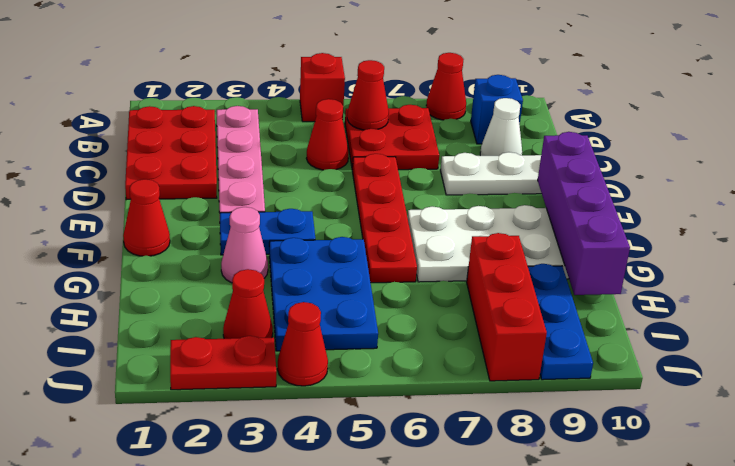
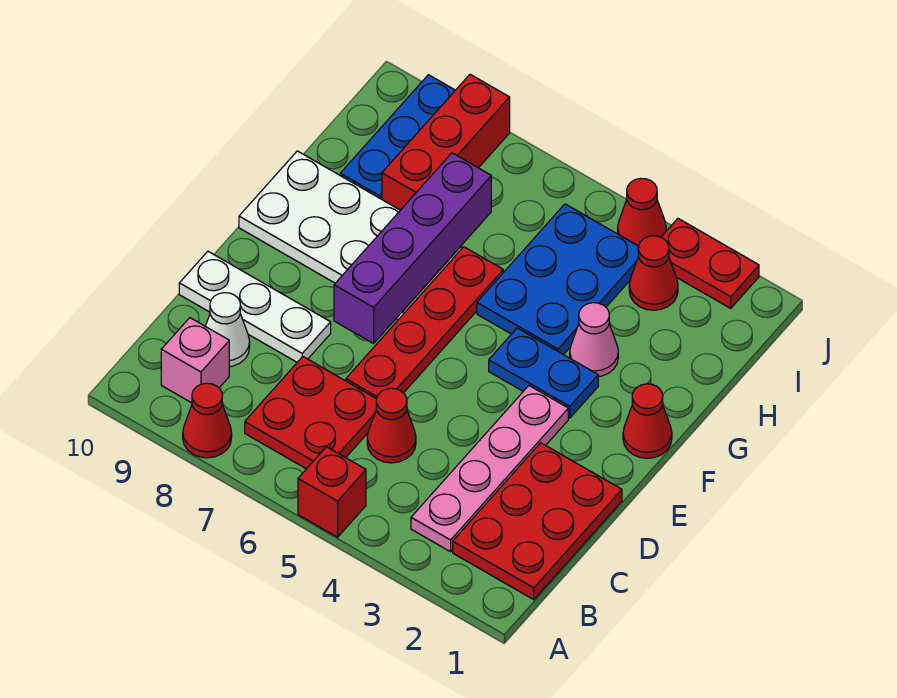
red 1x1 cone [347,60,389,130] -> none
blue 1x1 brick [471,75,523,144] -> pink 1x1 brick [161,318,229,403]
purple 1x4 brick [538,132,630,295] -> purple 1x4 brick moved to [334,153,491,343]

